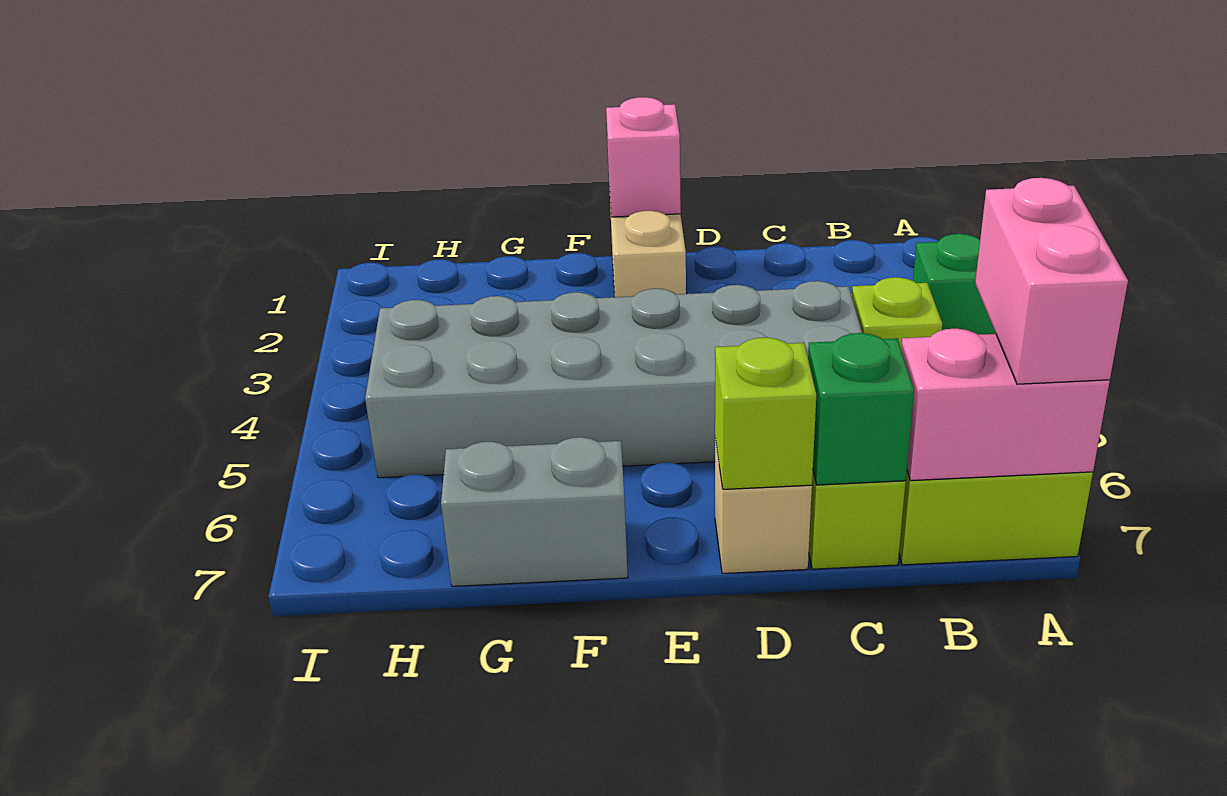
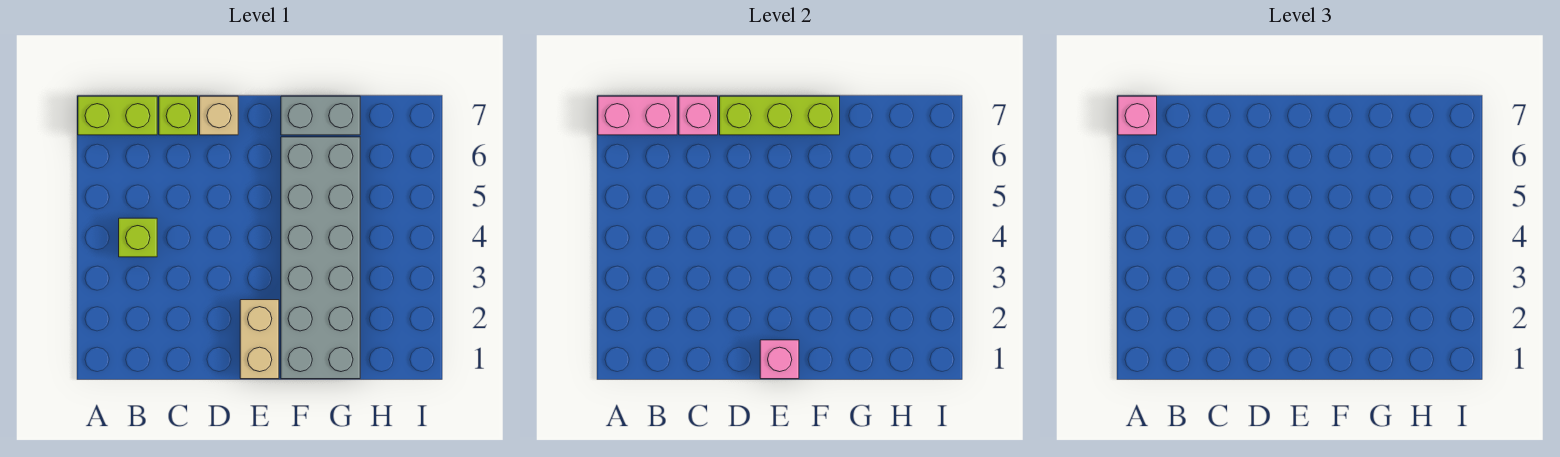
green 1x1 brick [913,234,996,335] -> none
pink 1x2 brick [975,178,1128,384] -> pink 1x1 brick [1118,96,1157,135]
grey 2x6 brick [365,281,862,478] -> grey 2x6 brick turned to [281,137,360,379]
green 1x1 brick [808,333,914,485] -> pink 1x1 brick [679,96,718,135]
lime 1x1 brick [715,337,816,489] -> lime 1x3 brick [720,96,840,135]

